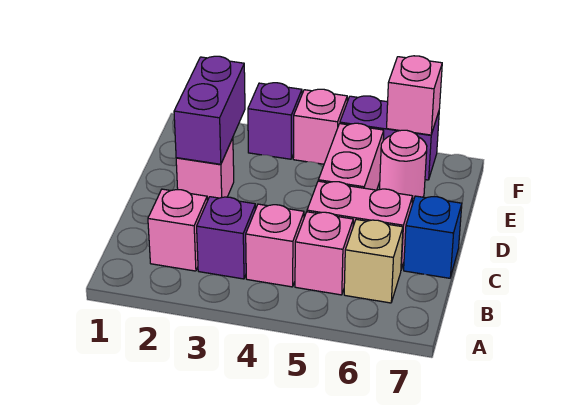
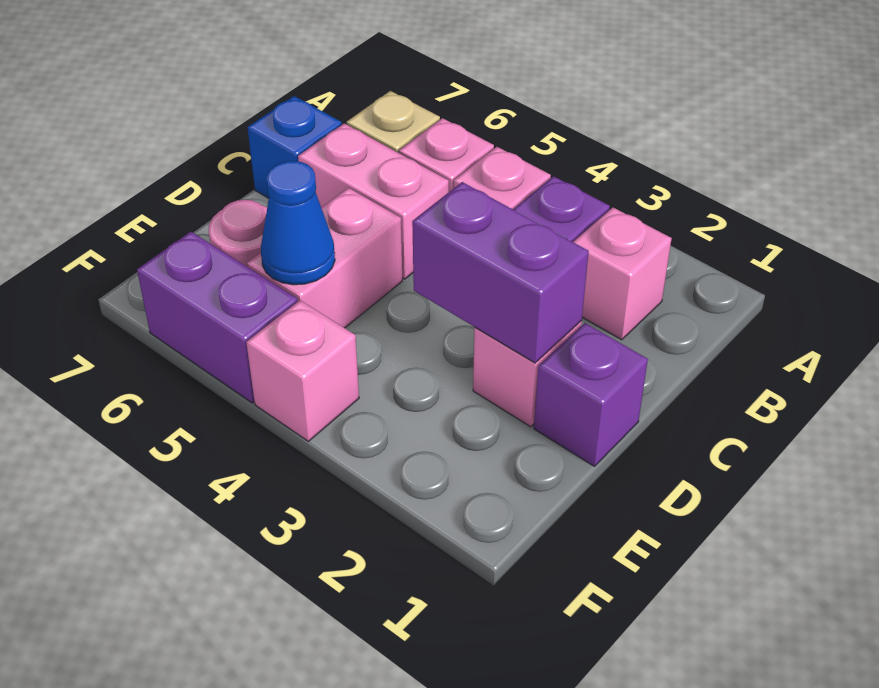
purple 1x2 brick [174,56,245,164] -> purple 1x2 brick turned to [412,182,589,363]
none -> blue 1x1 cone [261,161,335,285]
purple 1x1 brick [248,83,302,159] -> purple 1x1 brick moved to [534,323,648,466]
pink 1x1 brick [387,56,442,135] -> none

